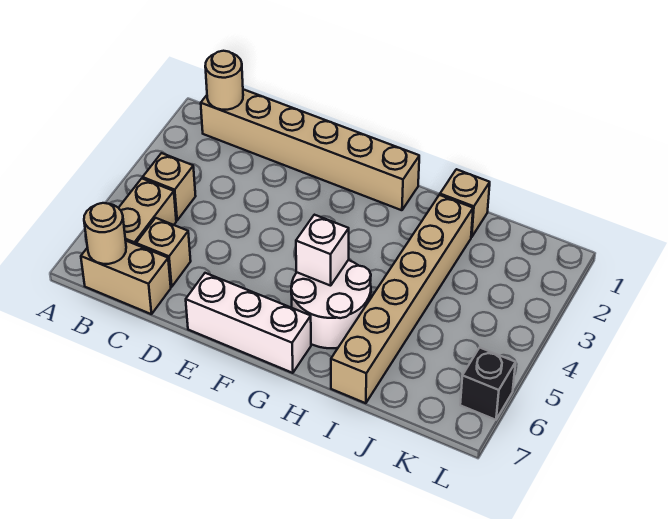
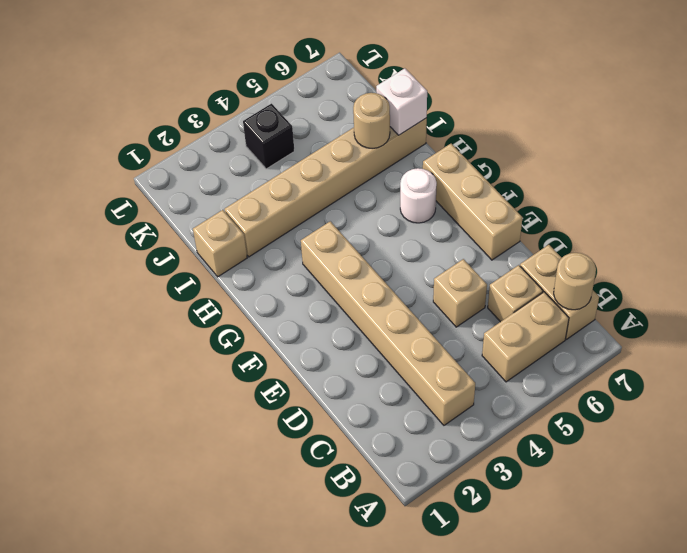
tan 1x6 brick [201,89,419,210] -> tan 1x6 brick moved to [301,221,475,425]
tan 1x1 round brick [205,51,243,110] -> tan 1x1 round brick moved to [353,93,390,149]
tan 1x1 brick [143,153,196,220] -> tan 1x1 brick moved to [433,259,487,327]
white 1x3 brick [186,273,311,373] -> tan 1x3 brick [423,144,523,260]
white 2x2 round brick [291,260,371,348] -> white 1x1 round brick [400,168,437,223]
white 1x1 brick [296,215,349,286] -> white 1x1 brick moved to [376,68,427,135]
black 1x1 brick [460,348,516,420] -> black 1x1 brick moved to [243,104,294,169]

